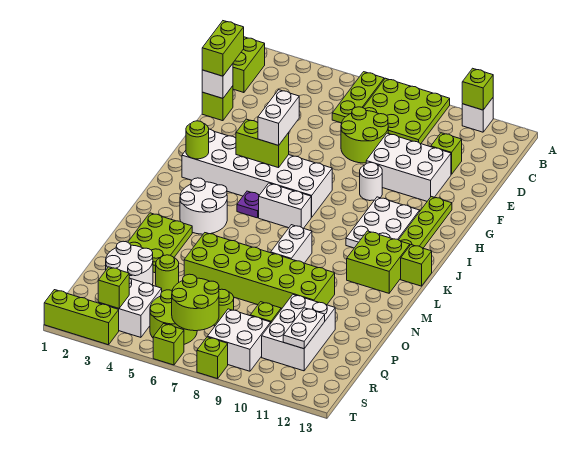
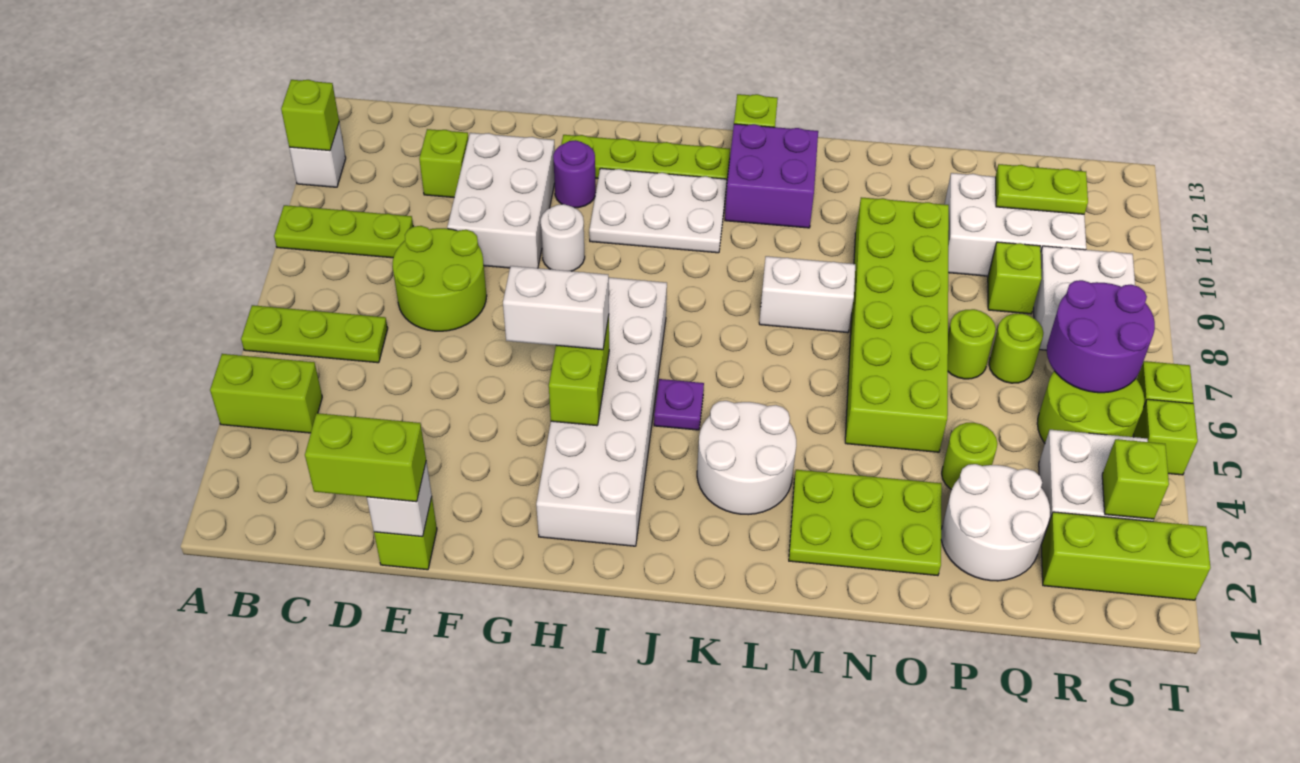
lime 3x3 plate [363,78,450,144] -> lime 1x3 plate [274,205,413,258]
lime 1x2 brick [233,37,265,93] -> lime 1x2 brick moved to [210,354,322,433]
none -> purple 1x1 round brick [553,140,596,208]
lime 1x1 round brick [186,121,209,159] -> lime 1x1 round brick moved to [948,309,996,379]
white 1x2 brick [259,183,311,228] -> none
lime 2x2 brick [347,231,410,293] -> purple 2x2 brick [725,124,818,228]
white 1x2 plate [283,308,325,349] -> lime 1x2 plate [996,164,1088,214]
lime 2x2 round brick [172,274,219,331] -> purple 2x2 round brick [1047,280,1155,393]
lime 1x3 brick [44,290,119,345] -> lime 1x3 brick turned to [1041,512,1211,600]
lime 1x1 brick [197,337,228,379] -> lime 1x1 brick moved to [1134,399,1198,475]

